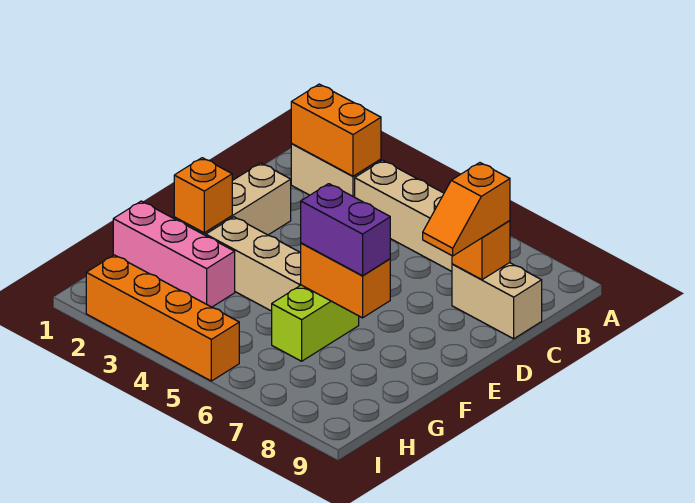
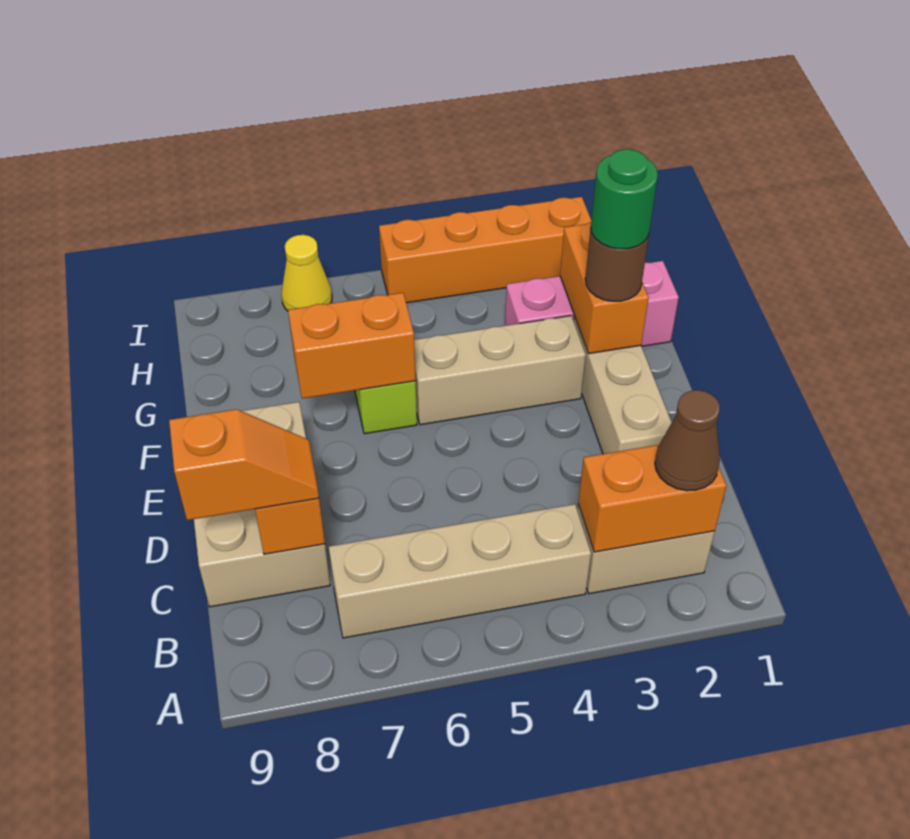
none -> brown 1x1 cone [655,390,720,491]
tan 1x2 brick [452,263,542,339] -> tan 2x3 brick [194,402,330,607]
orange 1x2 slope [423,163,510,256] -> orange 1x2 slope turned to [169,409,319,520]
orange 1x1 brick [174,158,232,233] -> orange 1x2 brick [560,222,649,354]
none -> brown 1x1 round brick [585,229,649,301]
none -> green 1x1 round brick [591,149,658,249]
purple 1x2 brick [301,184,390,276] -> none
none -> yellow 1x1 cone [282,235,332,311]

